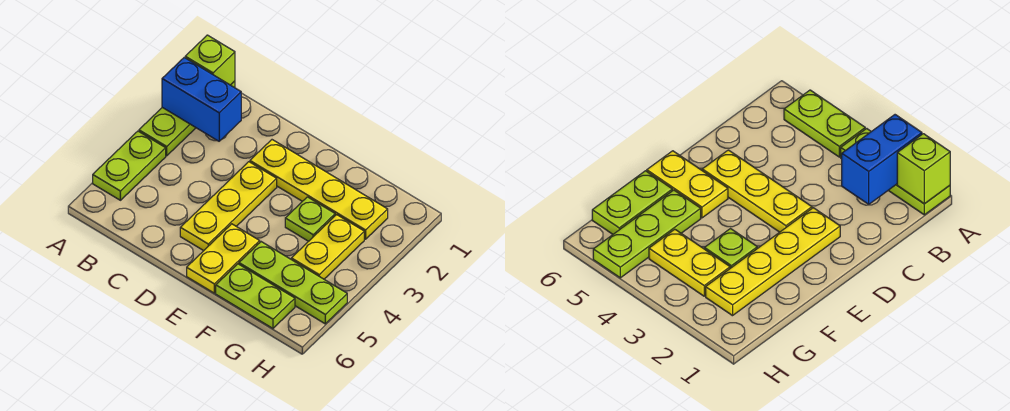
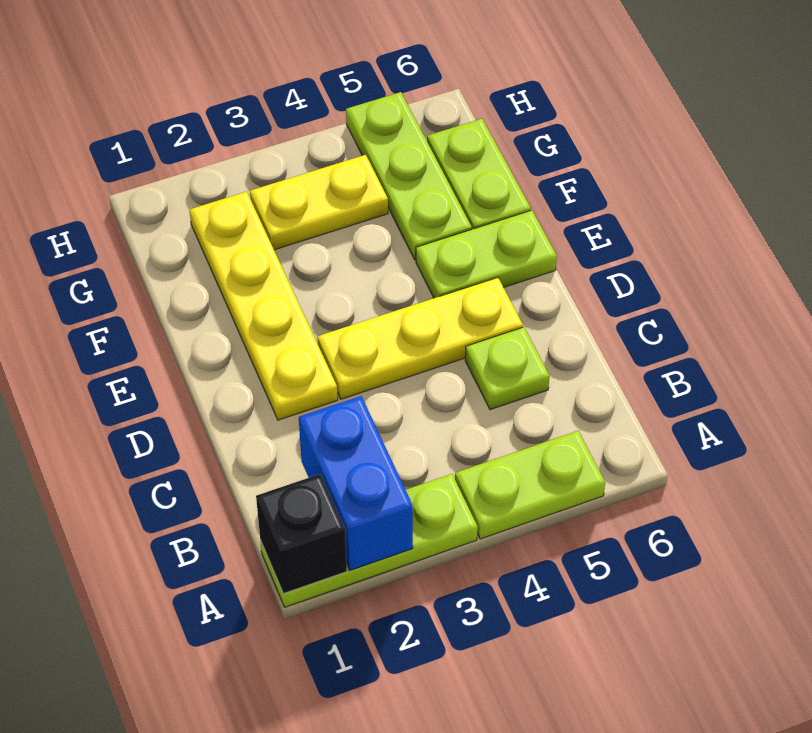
lime 1x1 brick [185,35,235,85] -> black 1x1 brick [256,474,347,594]
yellow 1x2 plate [187,224,260,293] -> lime 1x2 plate [416,210,557,298]
lime 1x1 plate [285,197,335,241] -> lime 1x1 plate moved to [465,327,550,410]

